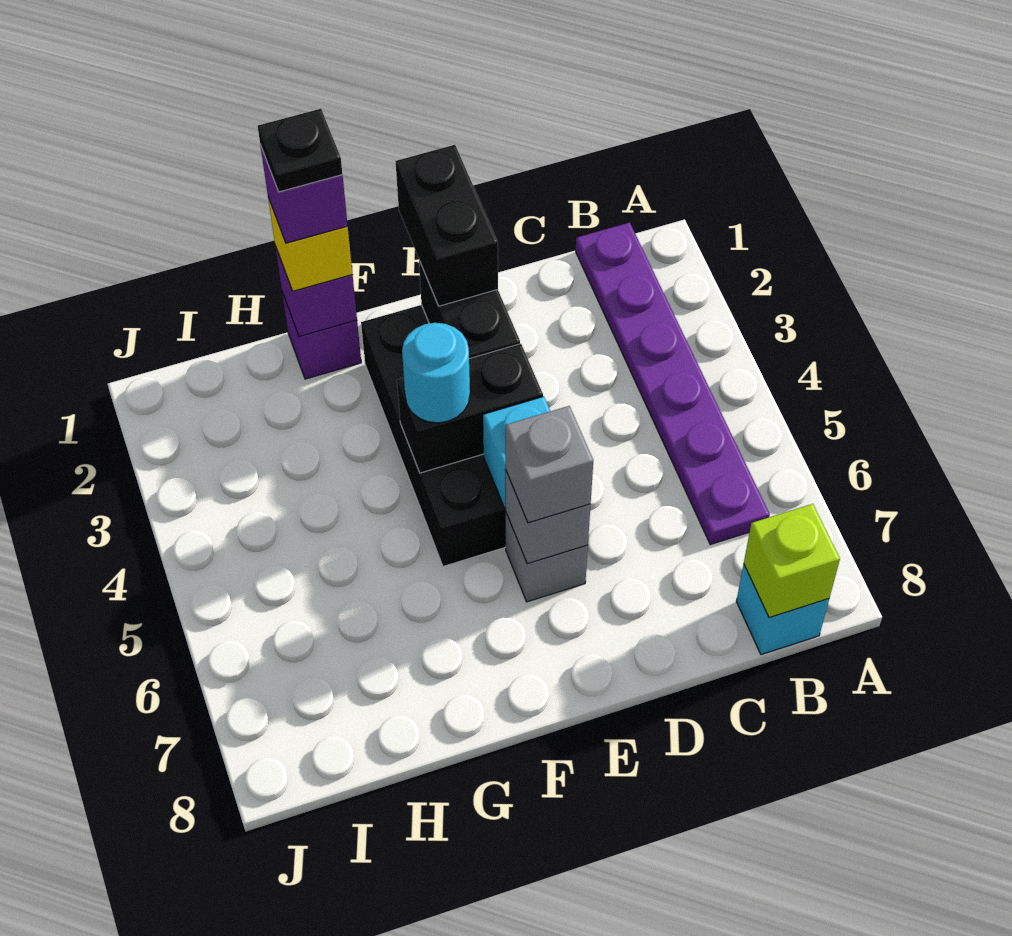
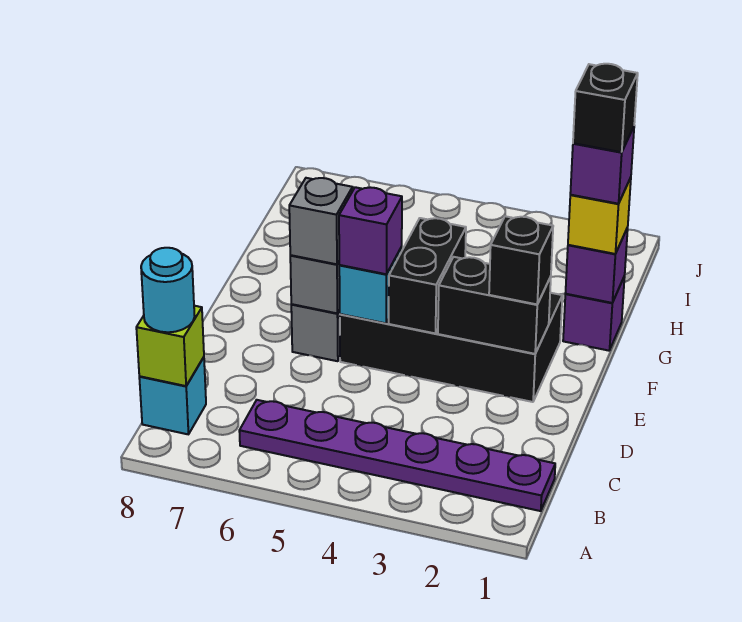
black 1x2 brick [395,145,498,306] -> black 1x1 brick [489,216,553,304]
none -> purple 1x1 brick [339,187,402,274]
cyan 1x1 round brick [402,323,470,423] -> cyan 1x1 round brick moved to [141,248,195,332]
black 1x1 plate [258,109,342,192] -> black 1x1 brick [573,64,638,152]

